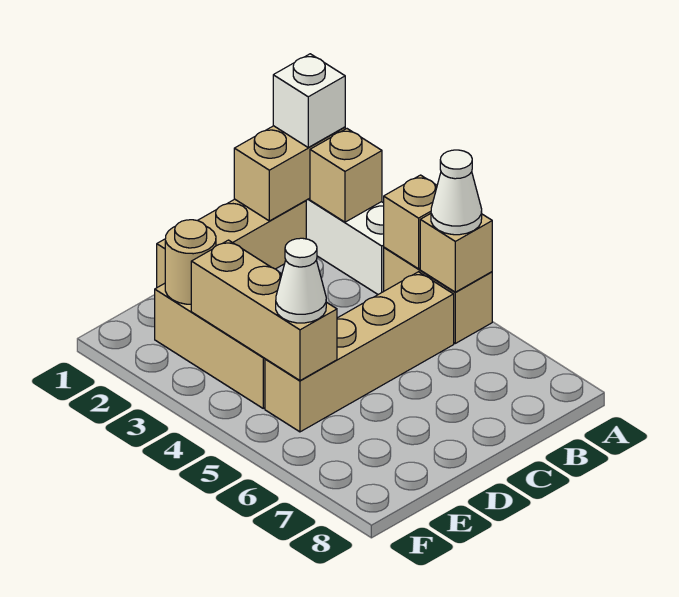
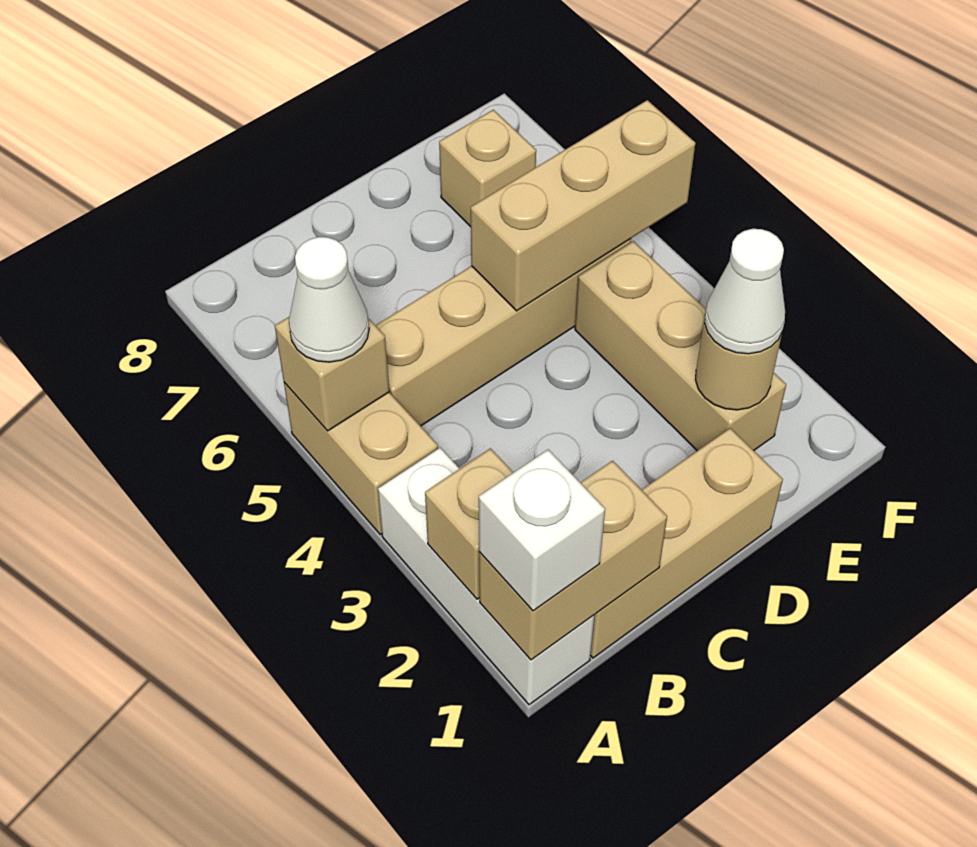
tan 1x1 brick [384,175,437,269] -> tan 1x1 brick moved to [439,110,536,227]
tan 1x3 brick [191,240,337,381] -> tan 1x3 brick turned to [471,100,696,311]
white 1x1 cone [276,238,326,323] -> white 1x1 cone moved to [705,229,785,354]

